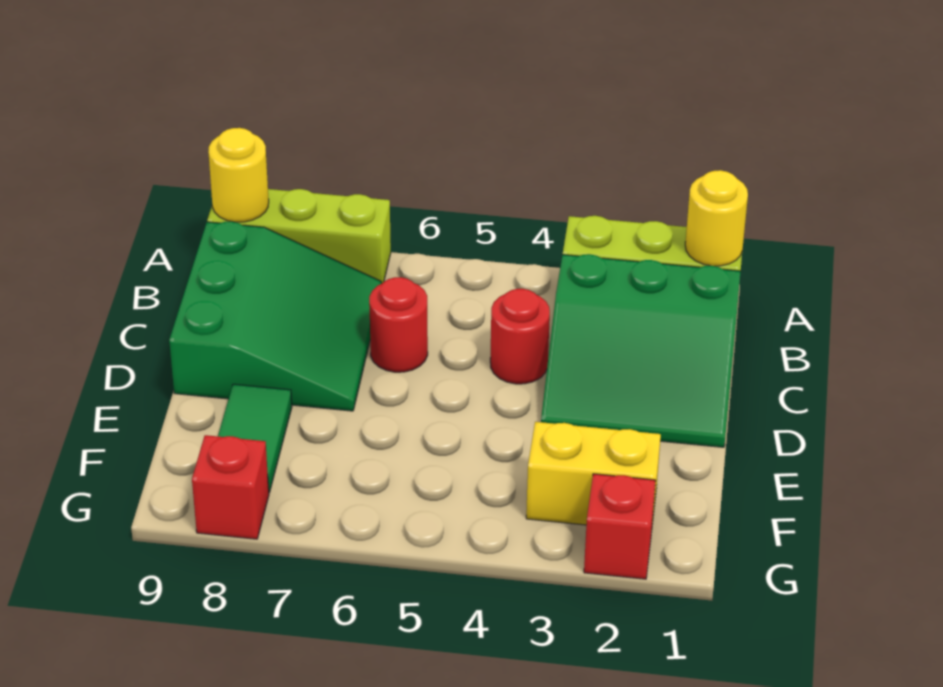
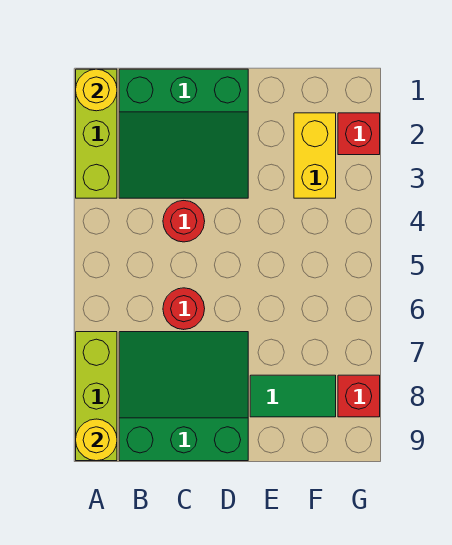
green 3x3 slope [541,254,741,447] -> green 3x3 slope turned to [119,69,248,198]

